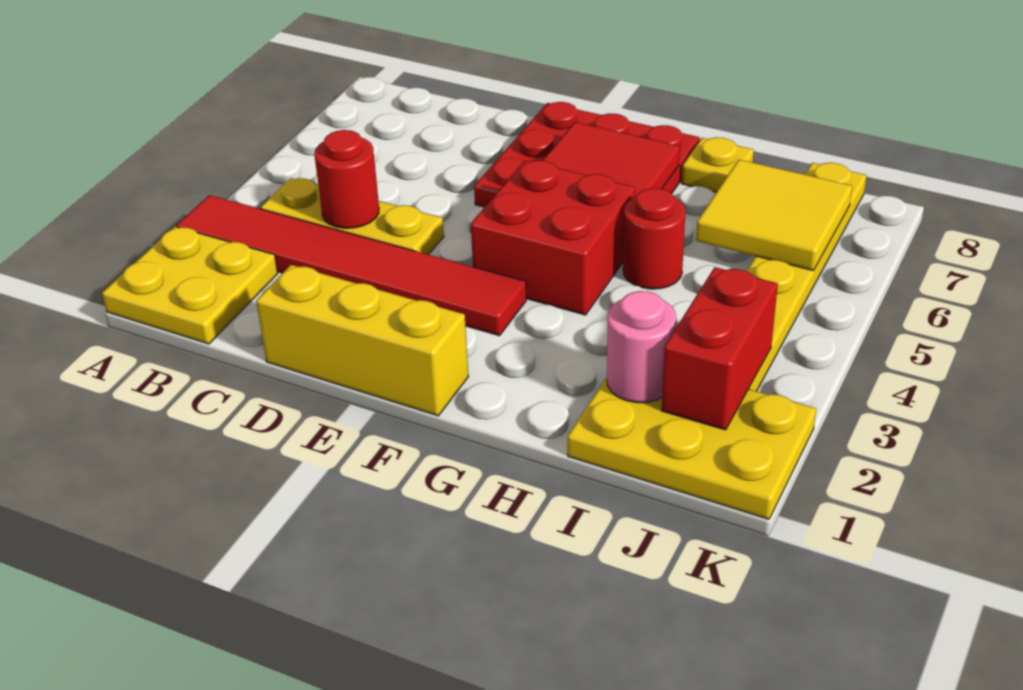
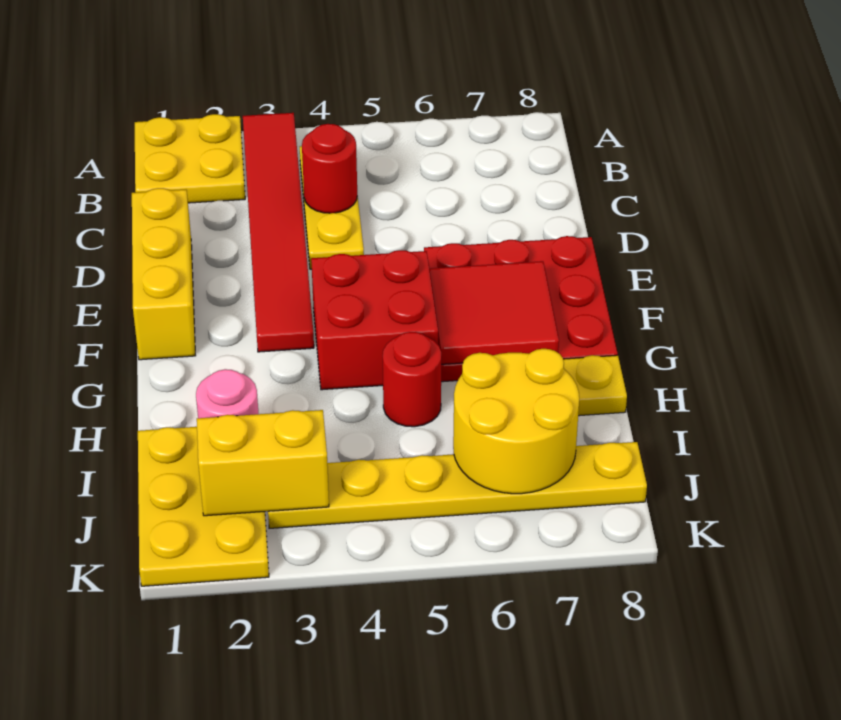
yellow 2x2 tile [696,160,852,271] -> yellow 2x2 round brick [453,349,579,494]
red 1x2 brick [662,267,778,430] -> yellow 1x2 brick [197,410,329,516]

